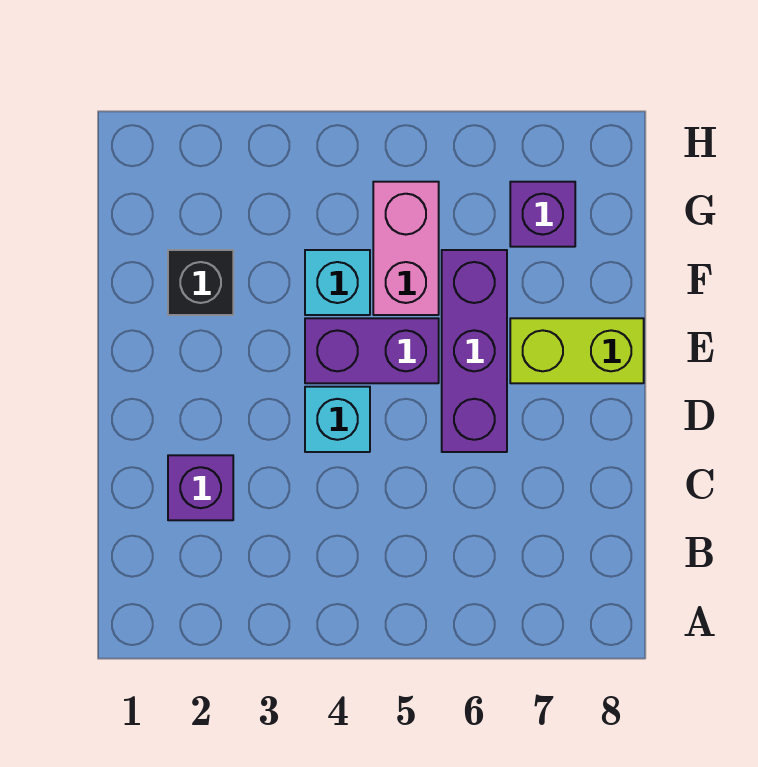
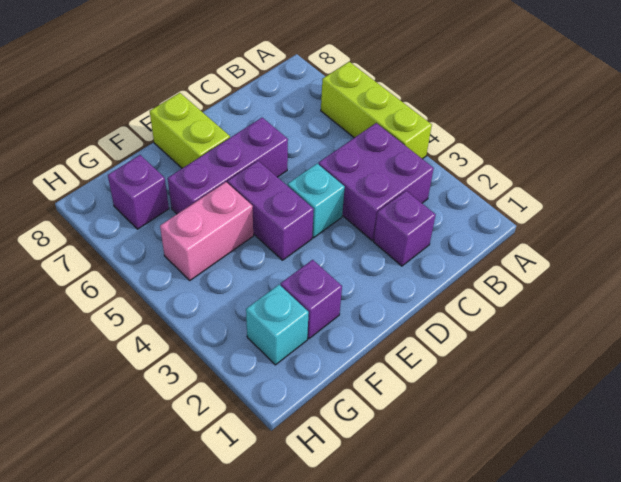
none -> lime 1x3 brick [321,62,432,159]
none -> purple 2x2 brick [319,123,434,241]
black 1x1 brick [168,250,233,315] -> purple 1x1 brick [281,260,342,339]
cyan 1x1 brick [305,250,370,315] -> cyan 1x1 brick moved to [246,285,309,365]

